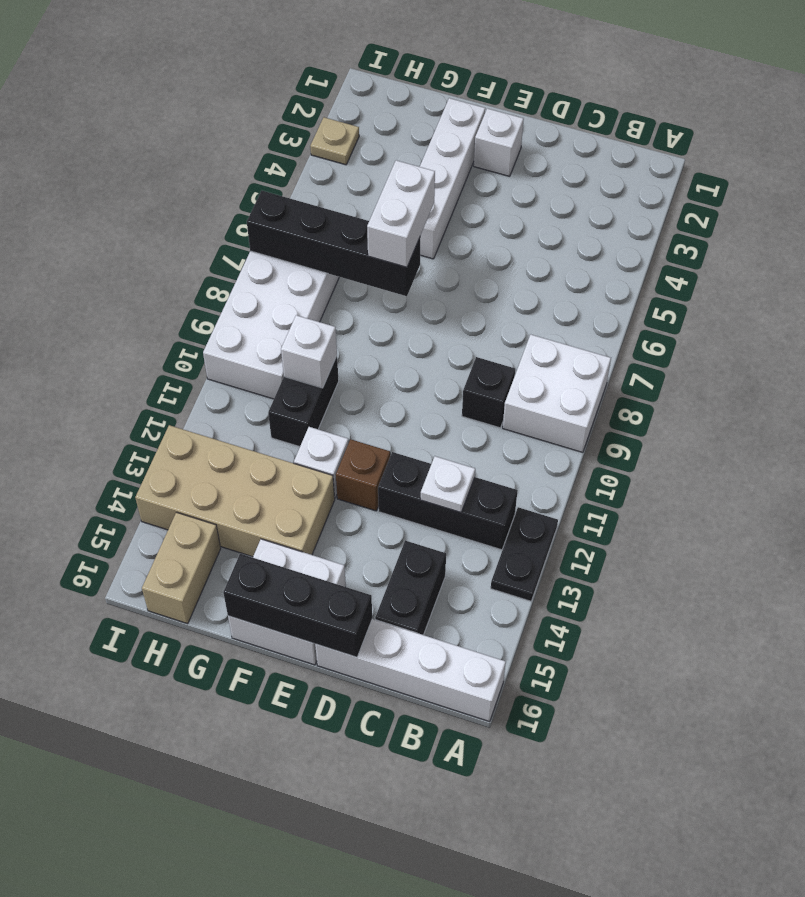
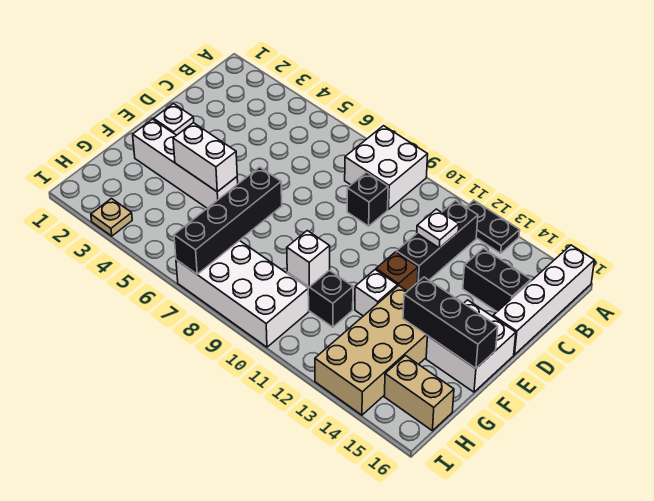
black 1x3 brick [223,554,372,657] -> black 1x3 brick turned to [403,277,498,368]
white 1x2 brick [367,160,435,267] -> white 1x2 brick moved to [173,123,237,192]

